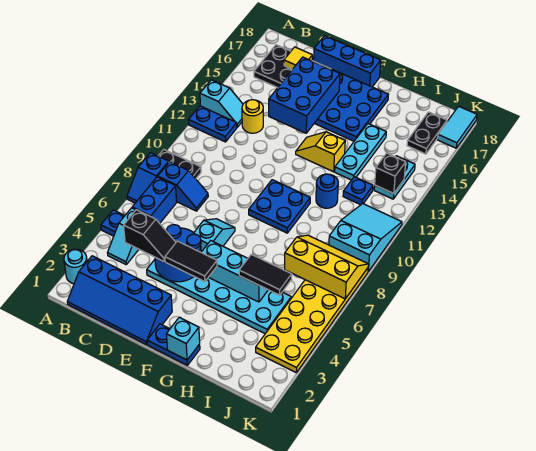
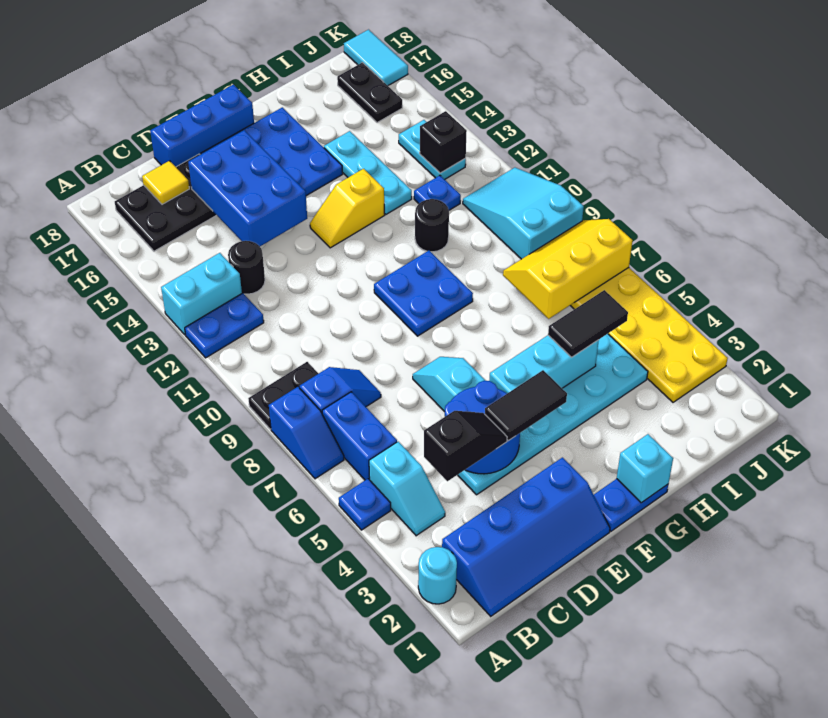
cyan 1x2 slope [200,80,243,127] -> cyan 1x2 brick [161,253,242,335]
yellow 1x1 round brick [242,100,263,133] -> black 1x1 round brick [228,241,265,294]
blue 1x1 round brick [316,174,338,208] -> black 1x1 round brick [415,199,449,252]

